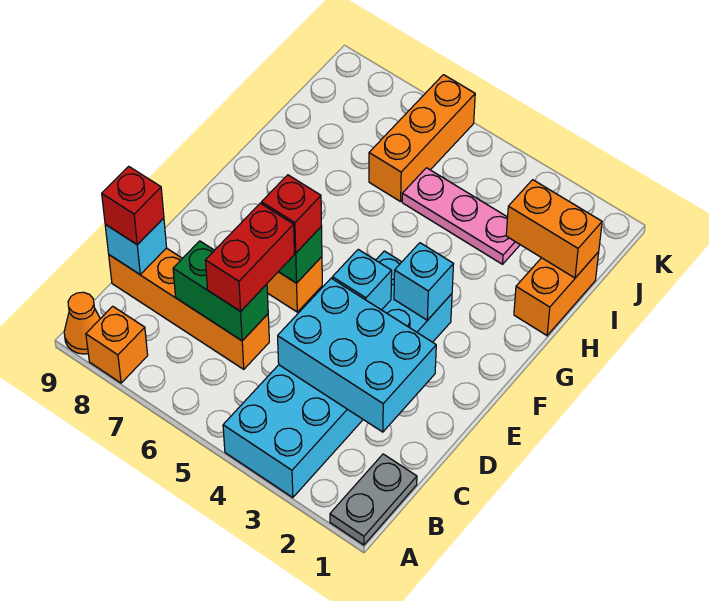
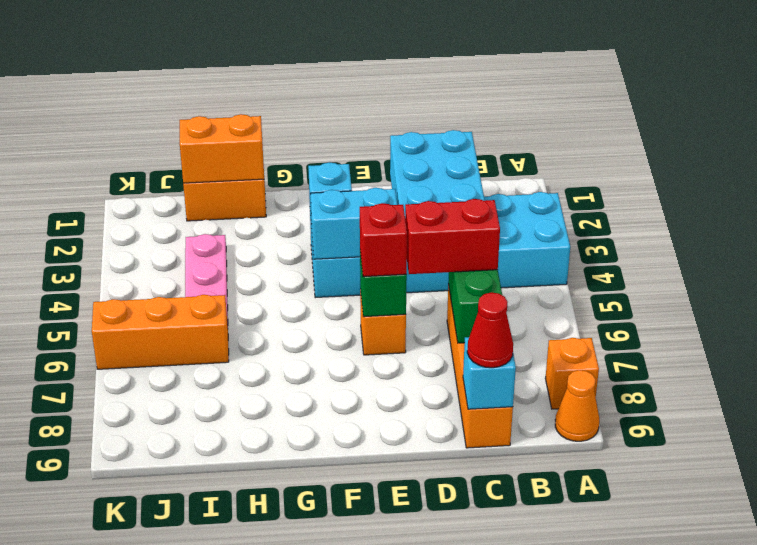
grey 1x2 plate [330,454,417,545] -> none
red 1x1 brick [102,166,164,245] -> red 1x1 cone [467,293,513,368]
cyan 1x1 brick [332,250,392,310] -> cyan 1x2 brick [311,188,397,259]
orange 1x2 brick [506,180,602,278] -> orange 1x2 brick turned to [180,114,264,183]

